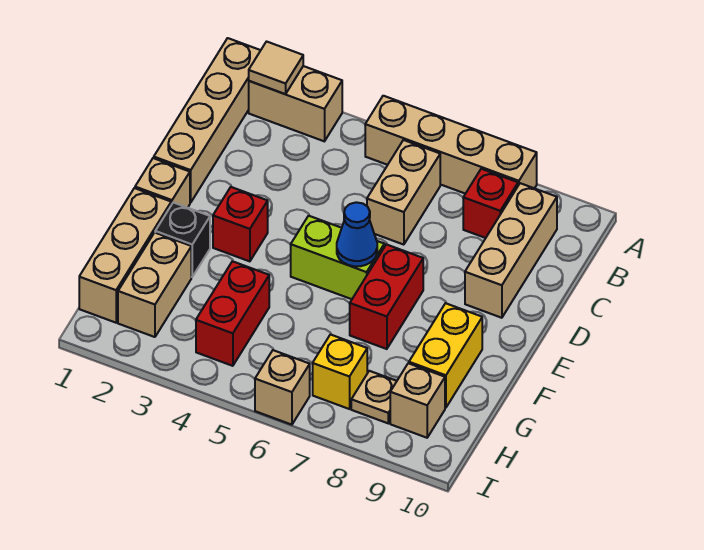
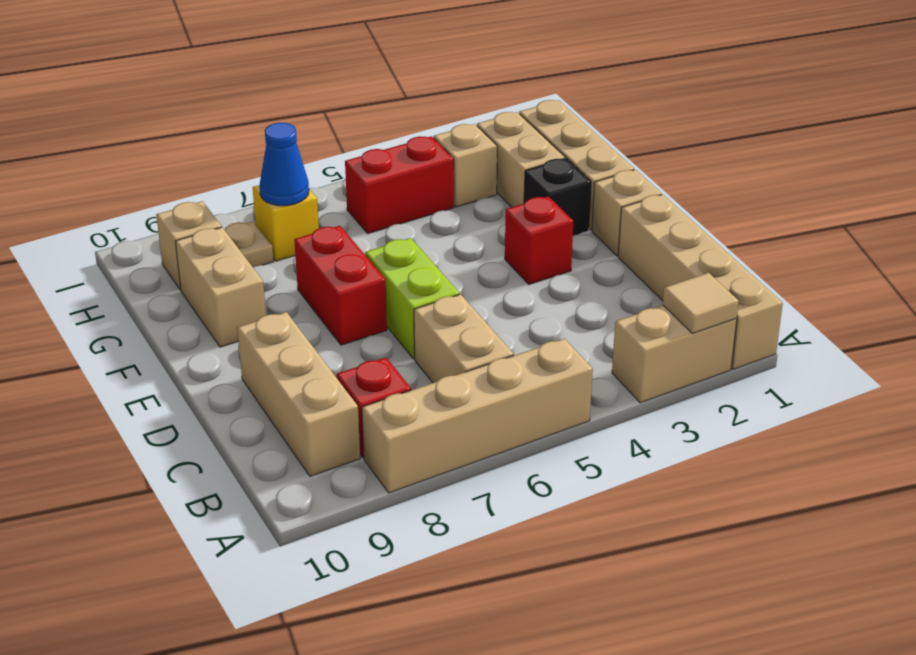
lime 1x2 brick [291,216,384,299] -> lime 1x2 brick turned to [365,238,459,359]
blue 1x1 cone [337,202,377,266] -> blue 1x1 cone moved to [260,123,309,206]
yellow 1x2 brick [409,303,482,408] -> tan 1x2 brick [175,227,266,347]
red 1x2 brick [196,261,269,366] -> red 1x2 brick turned to [345,136,454,234]
tan 1x1 brick [255,350,310,425] -> tan 1x1 brick moved to [434,124,497,207]

